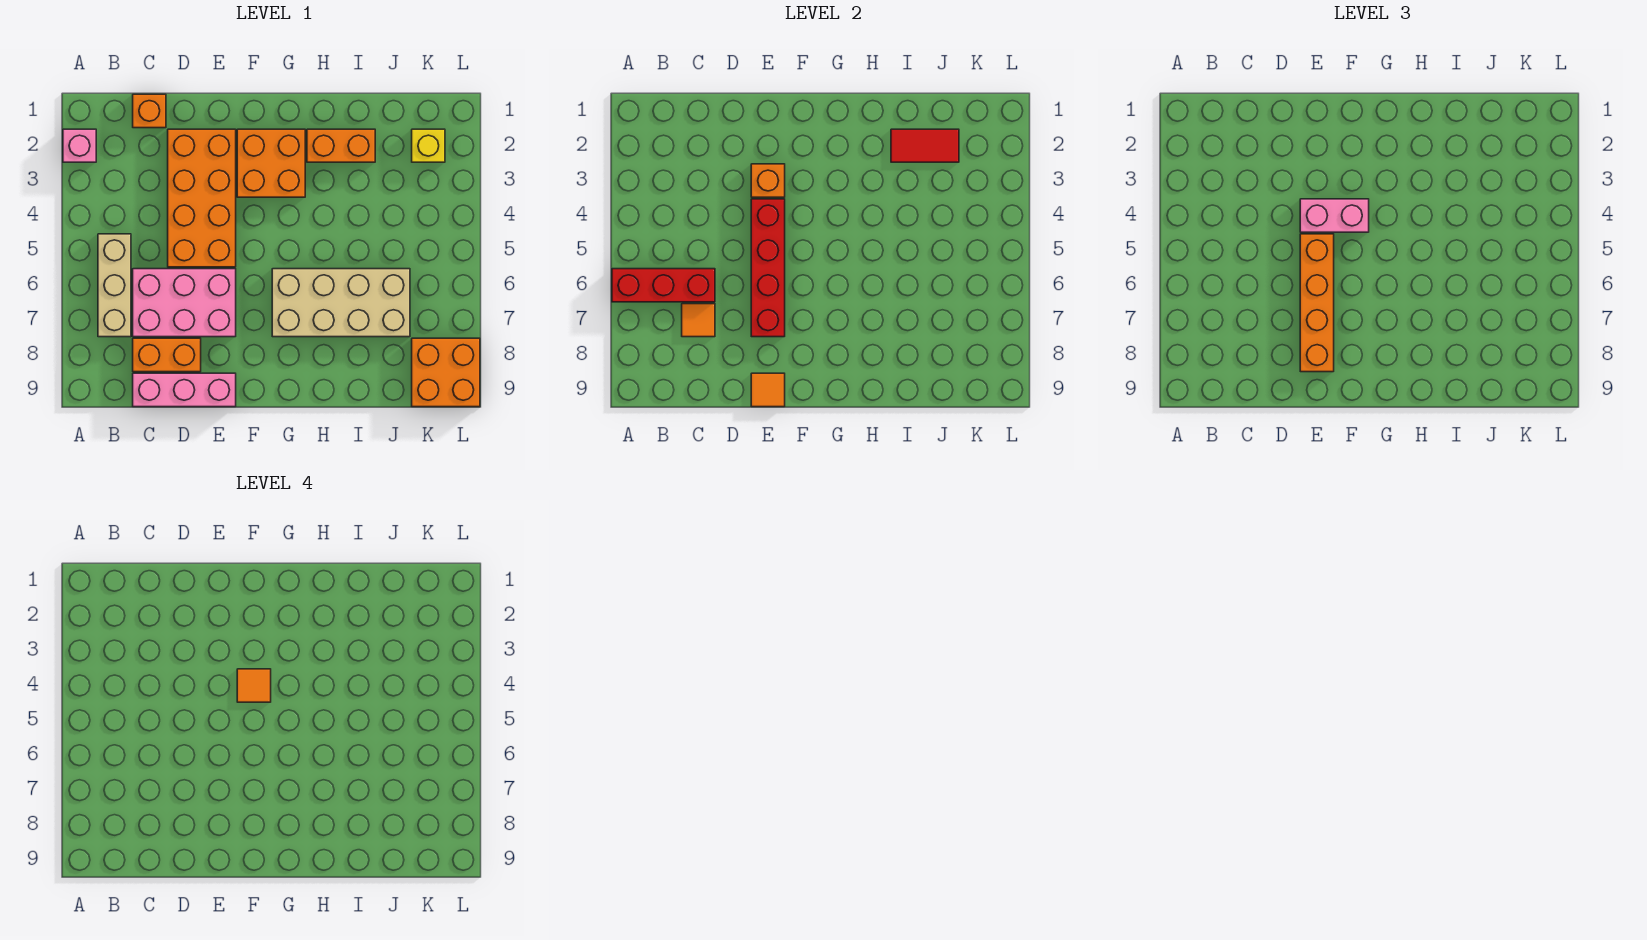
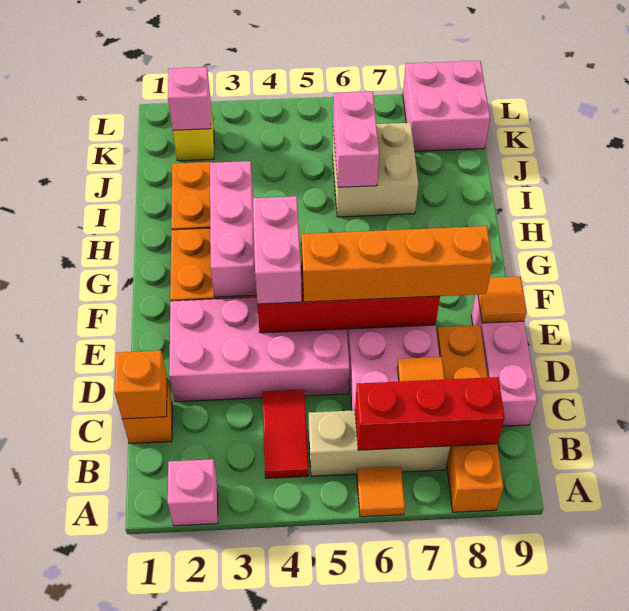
red 1x3 brick [612,269,715,302] -> red 1x3 brick turned to [355,377,505,450]
orange 1x2 brick [133,338,201,372] -> orange 1x4 brick [437,325,504,512]
orange 2x4 brick [168,129,236,267] -> pink 2x4 brick [169,297,350,402]
orange 1x1 brick [751,164,785,197] -> orange 1x1 brick moved to [114,351,167,419]
none -> pink 1x3 brick [210,161,256,297]
orange 1x1 tile [237,669,271,702] -> orange 1x1 tile moved to [357,467,405,517]
tan 2x4 brick [272,269,410,337] -> tan 2x2 brick [332,123,418,217]
red 1x2 tile [891,129,959,162] -> red 1x2 tile moved to [262,390,309,478]
none -> pink 1x2 brick [333,92,379,187]
none -> pink 1x1 brick [168,67,211,130]
orange 2x2 brick [412,338,480,407] -> pink 2x2 brick [403,61,490,151]

